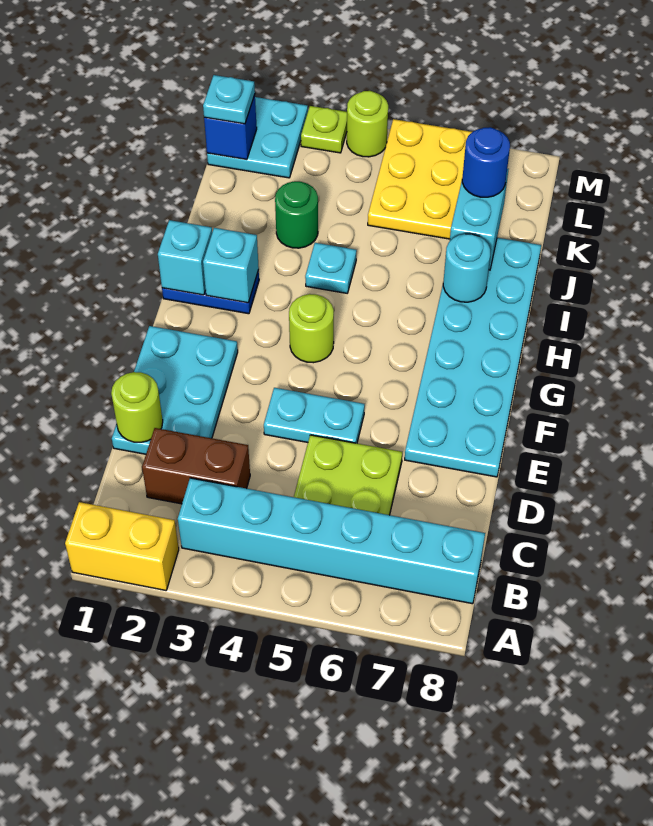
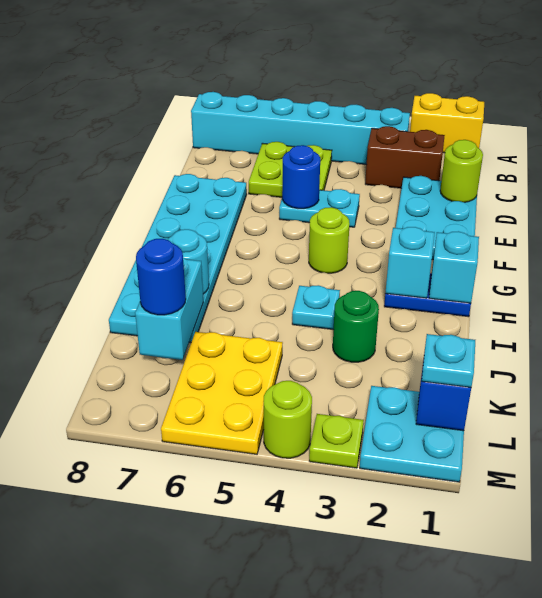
none -> blue 1x1 round brick [282,145,320,209]

